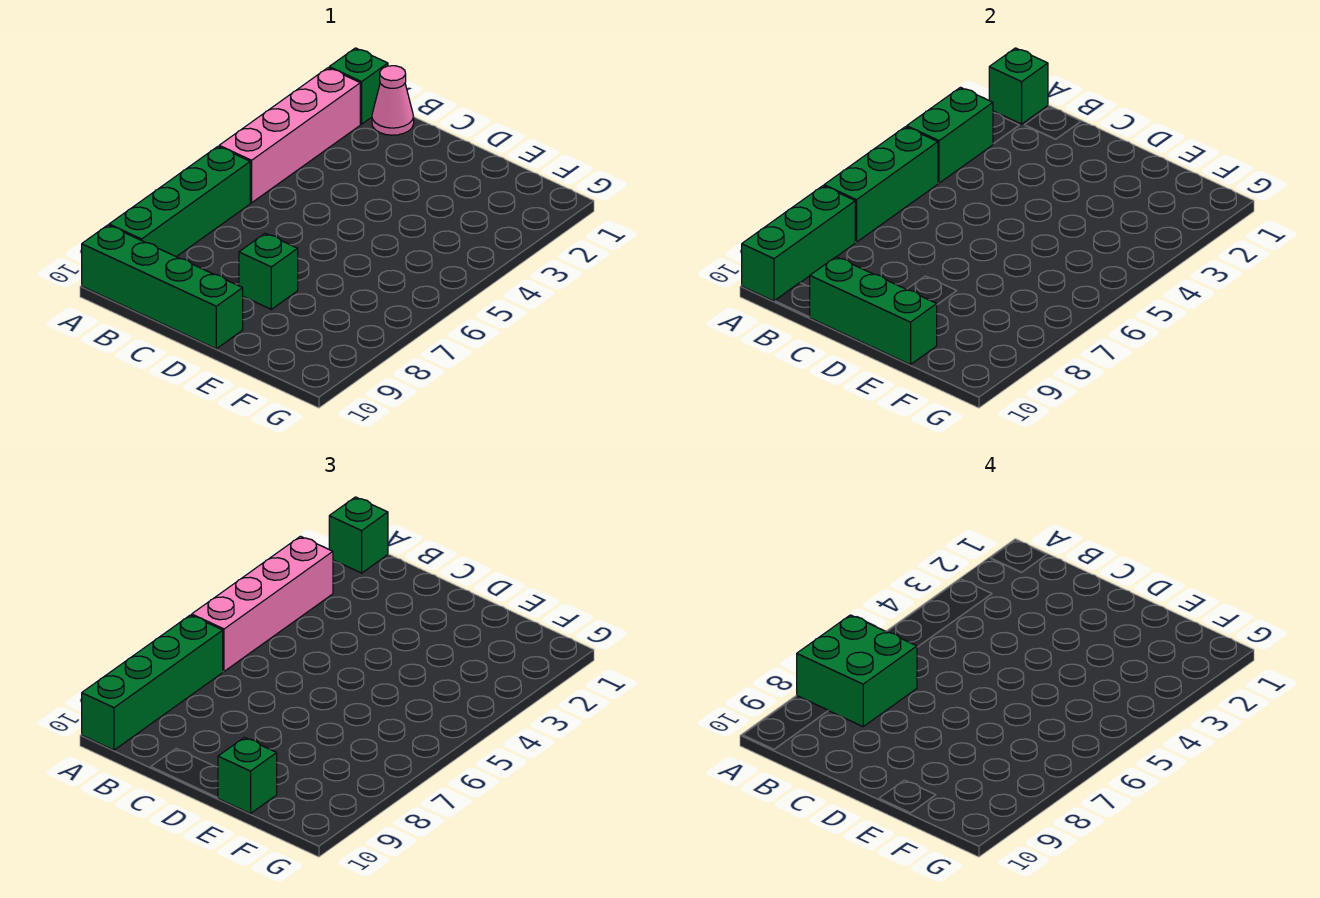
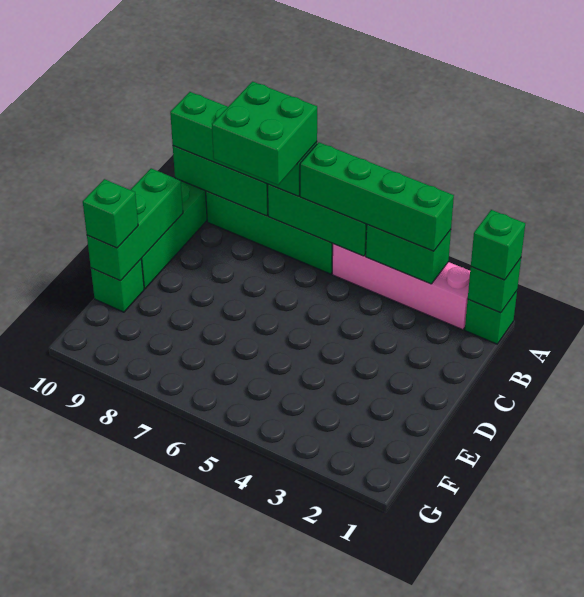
pink 1x4 brick [192,536,333,671] -> green 1x4 brick [300,142,454,251]
pink 1x1 cone [372,66,414,135] -> none
green 1x1 brick [239,233,298,309] -> green 1x1 brick moved to [91,259,144,312]

